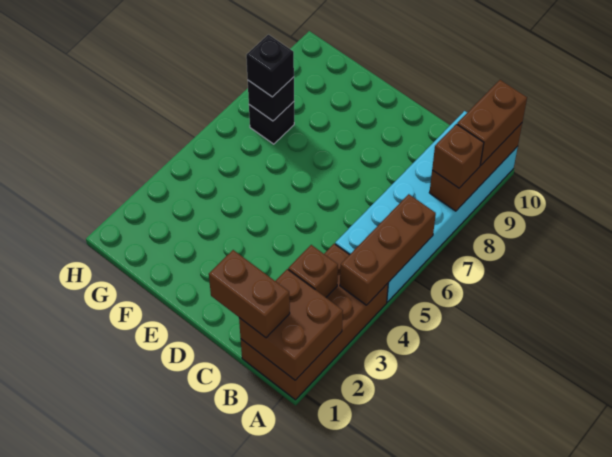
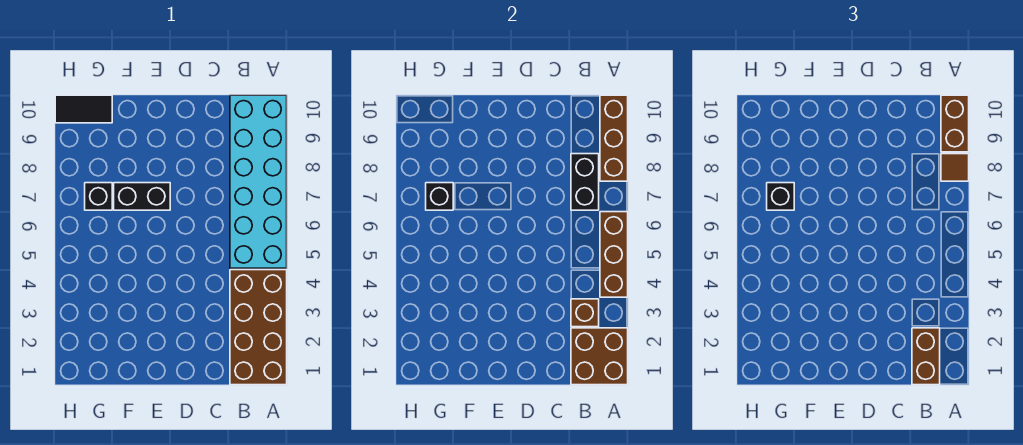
brown 1x1 brick [432,124,484,188] -> brown 1x1 tile [941,154,969,181]
brown 1x2 brick [209,250,290,338] -> brown 1x2 brick turned to [912,328,940,385]
none -> black 1x2 brick [571,154,599,210]
none -> black 1x2 brick [114,183,170,210]
none -> black 1x2 tile [55,95,112,123]

